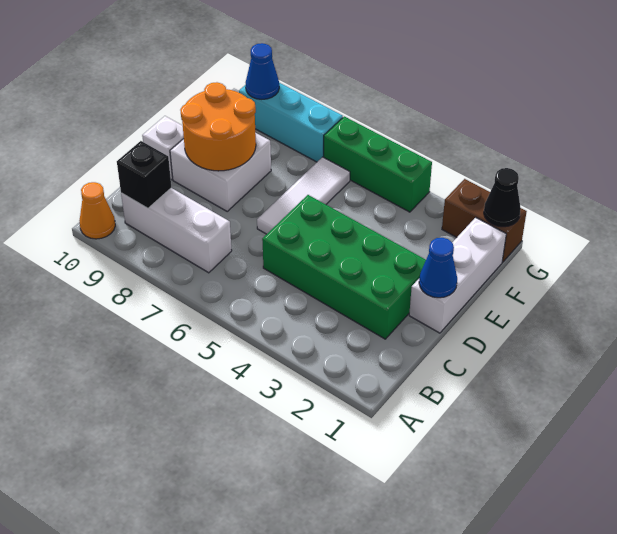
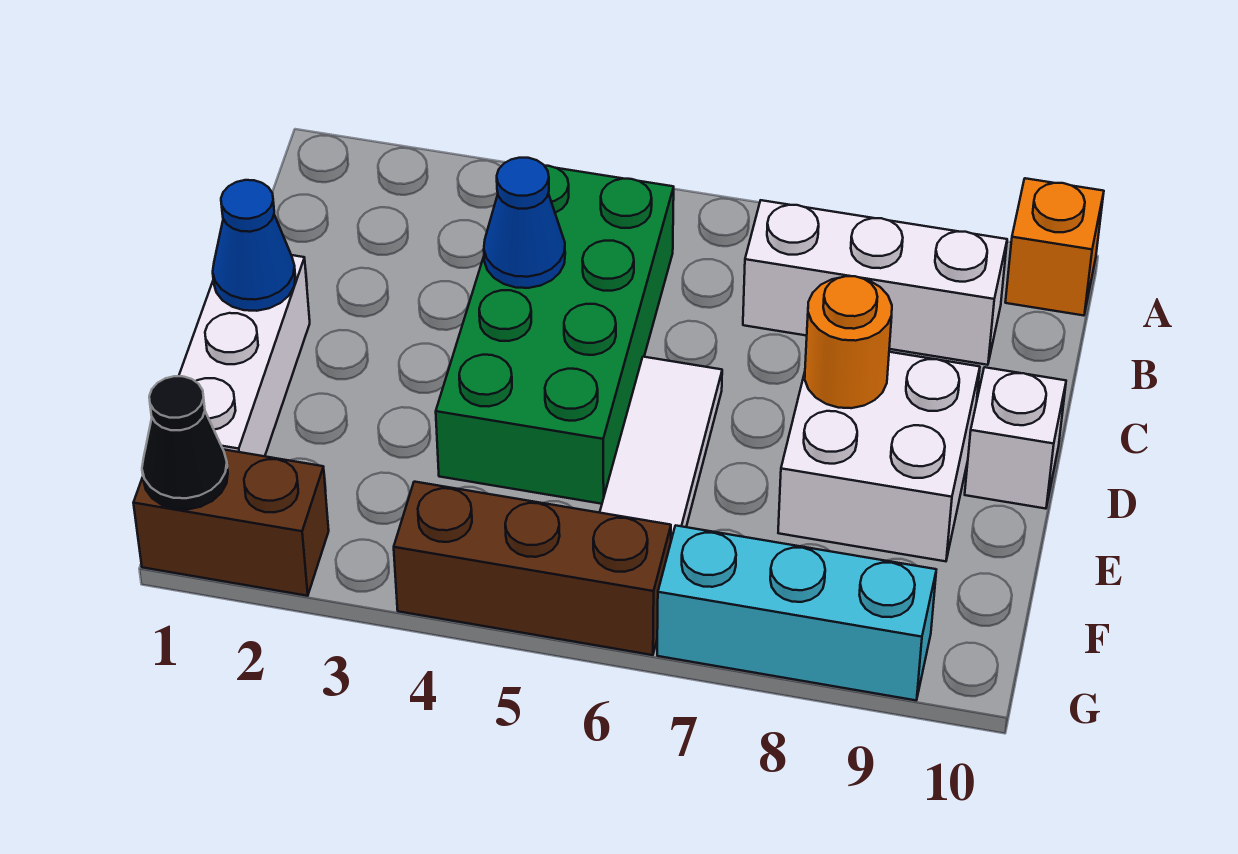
orange 1x1 cone [79,182,115,239] -> orange 1x1 brick [1005,178,1104,316]
black 1x1 brick [117,141,171,208] -> none
green 2x4 brick [262,195,426,339] -> green 2x4 brick turned to [436,166,674,504]
orange 2x2 round brick [180,82,256,171] -> orange 1x1 round brick [805,276,892,408]
green 1x3 brick [324,116,432,212] -> brown 1x3 brick [394,482,671,655]
blue 1x1 cone [246,43,279,99] -> blue 1x1 cone moved to [484,158,565,288]

